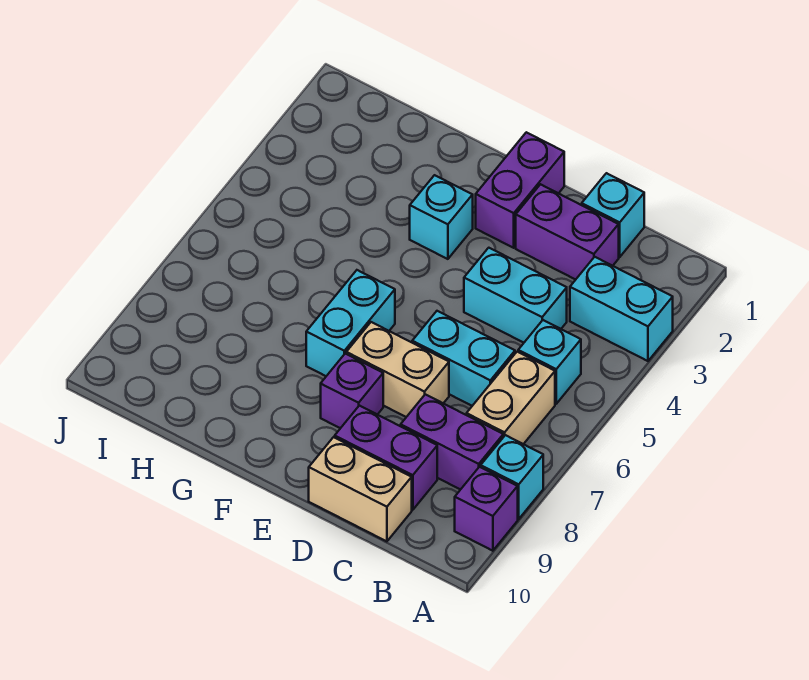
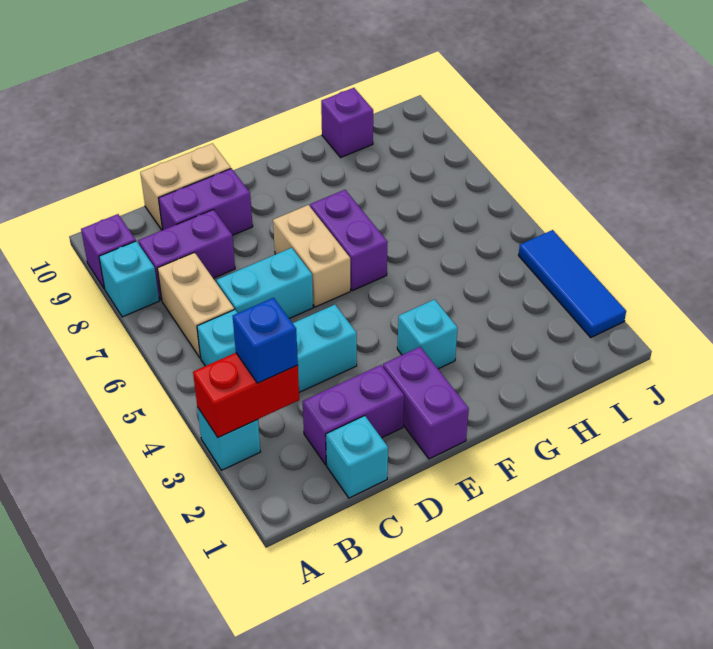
cyan 1x2 brick [570,257,673,361] -> cyan 1x1 brick [197,407,261,470]
none -> red 1x2 brick [193,353,299,438]
none -> blue 1x1 brick [233,298,298,383]
tan 1x2 brick [346,322,449,417] -> tan 1x2 brick turned to [273,205,350,307]
purple 1x1 brick [321,354,383,428] -> purple 1x1 brick moved to [321,88,373,157]
cyan 1x2 brick [306,270,395,376] -> purple 1x2 brick [310,190,388,291]
none -> blue 1x3 tile [519,230,626,337]

